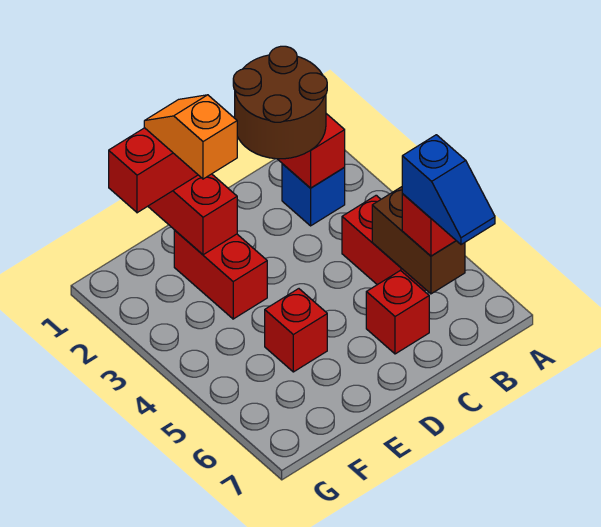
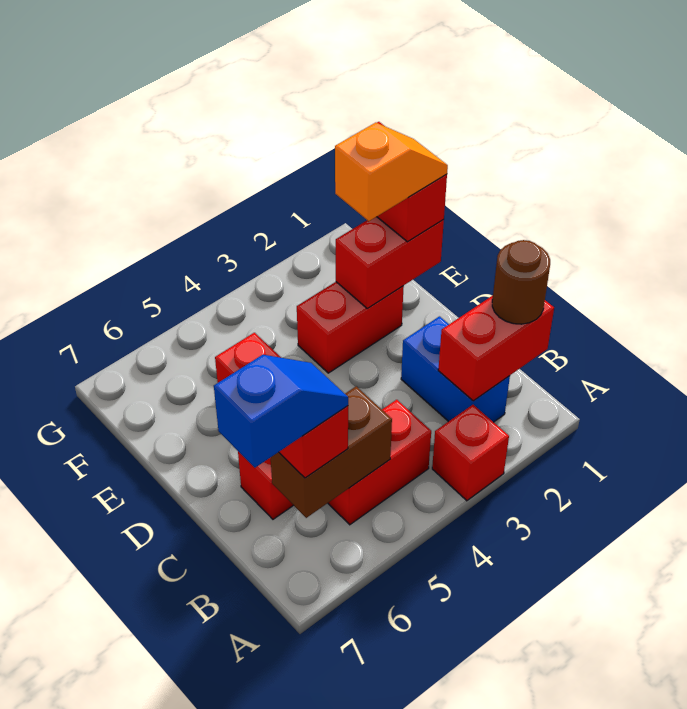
none -> red 1x1 brick [432,405,509,501]
brown 2x2 round brick [233,46,327,159] -> brown 1x1 round brick [492,240,550,324]
blue 1x1 brick [282,164,345,226] -> blue 1x2 brick [401,316,510,422]
blue 1x2 slope [402,135,495,245] -> blue 1x2 slope turned to [214,355,348,468]

